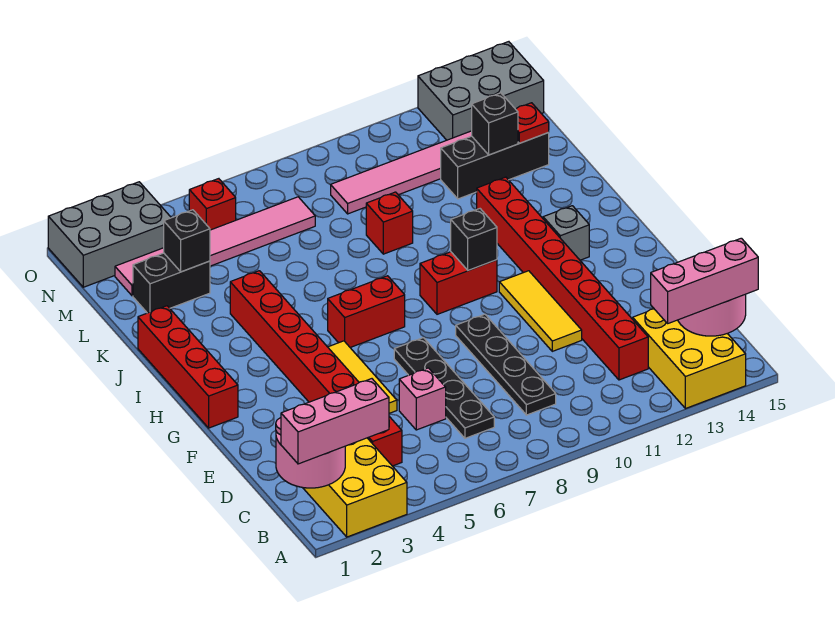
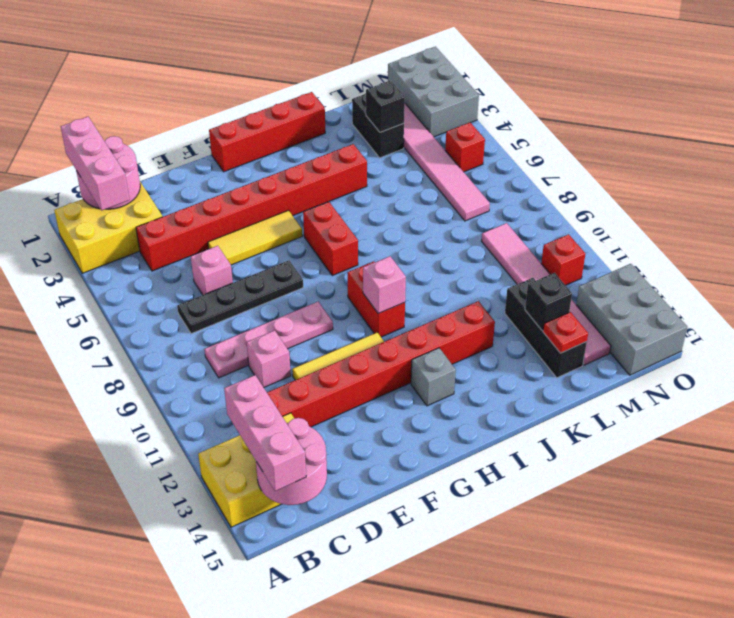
black 1x4 plate [456,314,556,415] -> pink 1x4 plate [204,302,333,378]
none -> pink 1x1 brick [247,330,291,388]
black 1x1 brick [451,209,497,270] -> pink 1x1 brick [363,256,406,314]
red 1x1 brick [366,192,413,254] -> red 1x1 brick moved to [541,234,585,285]

